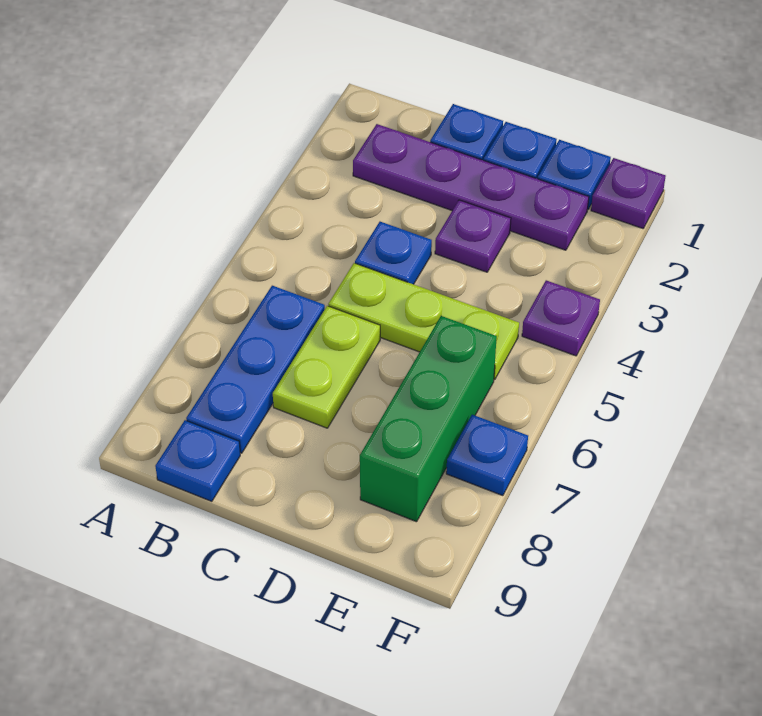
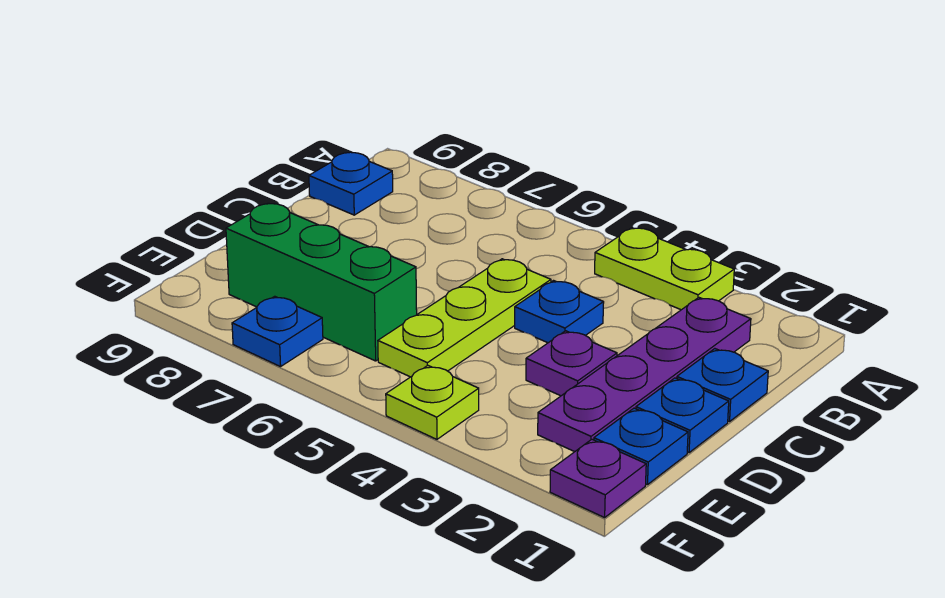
blue 1x3 plate [186,286,325,453] -> none
lime 1x2 plate [273,306,380,428] -> lime 1x2 plate moved to [595,228,734,310]
purple 1x1 plate [522,280,600,356] -> lime 1x1 plate [386,365,479,439]

